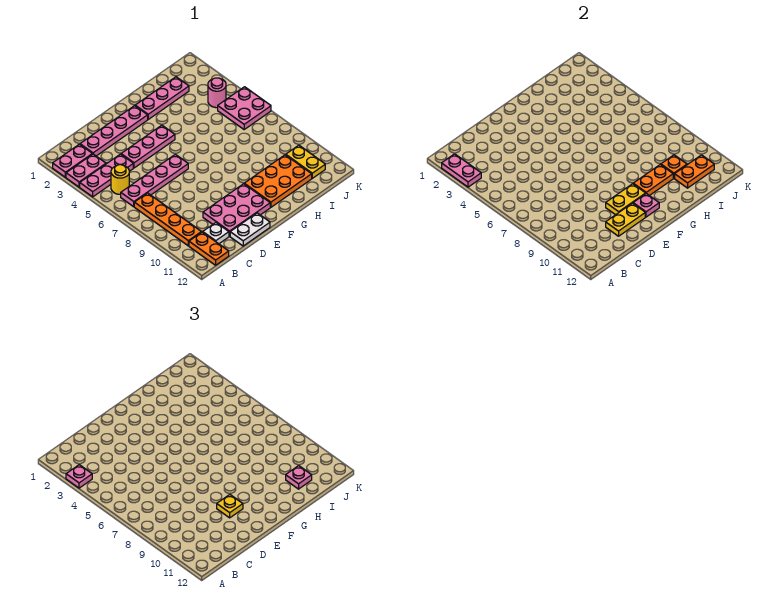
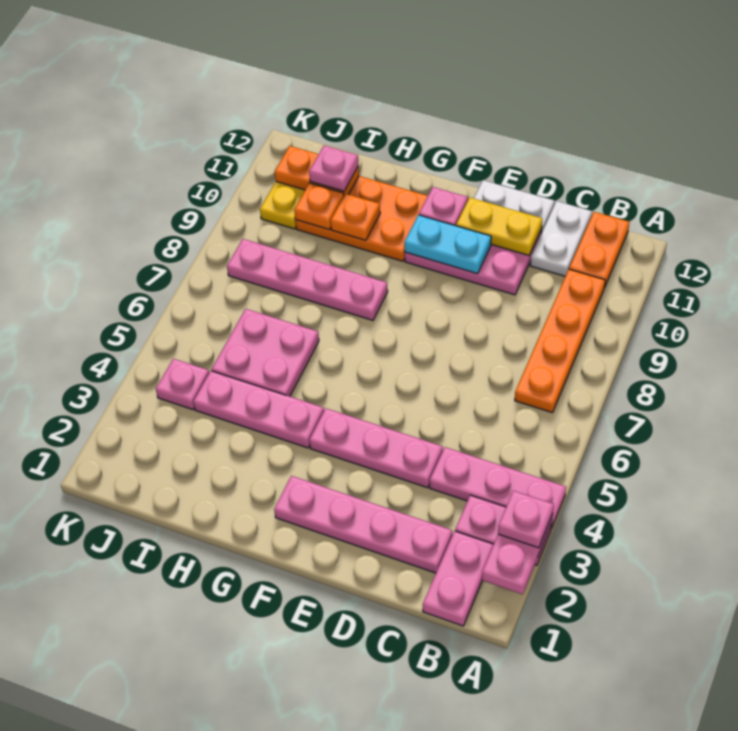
pink 1x2 plate [53,144,92,177] -> pink 1x2 plate turned to [423,531,494,626]
yellow 1x1 round brick [111,165,129,194] -> none
pink 1x4 plate [121,154,188,207] -> pink 1x4 plate moved to [227,239,388,320]
white 1x1 plate [203,223,229,244] -> white 1x2 plate [530,201,592,276]
yellow 1x2 plate [606,184,646,215] -> cyan 1x2 plate [404,215,491,274]
yellow 1x1 plate [217,495,243,518] -> none
pink 1x3 plate [135,77,189,119] -> pink 1x3 plate moved to [193,371,324,448]
orange 1x2 plate [633,165,673,196] -> orange 1x1 plate [331,194,380,240]
pink 1x1 round brick [208,78,226,108] -> pink 1x1 plate [156,359,209,410]
pink 2x2 plate [218,87,271,129] -> pink 2x2 plate moved to [211,309,319,396]

